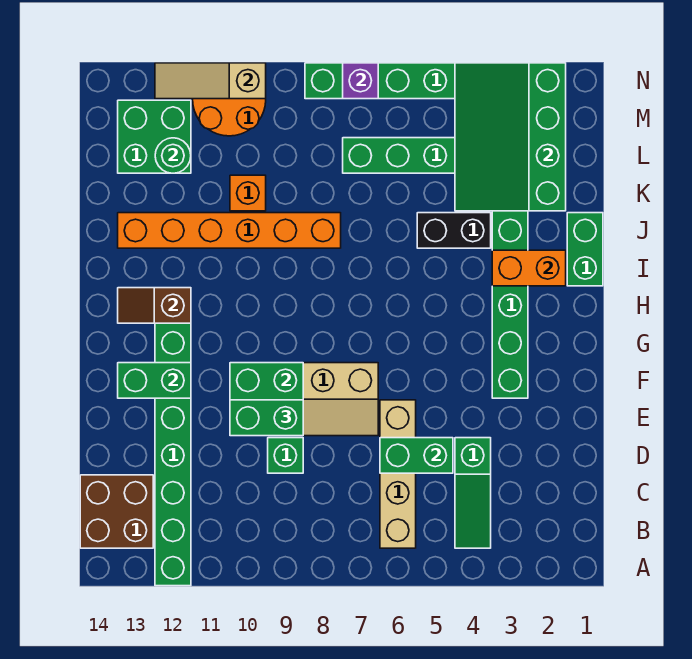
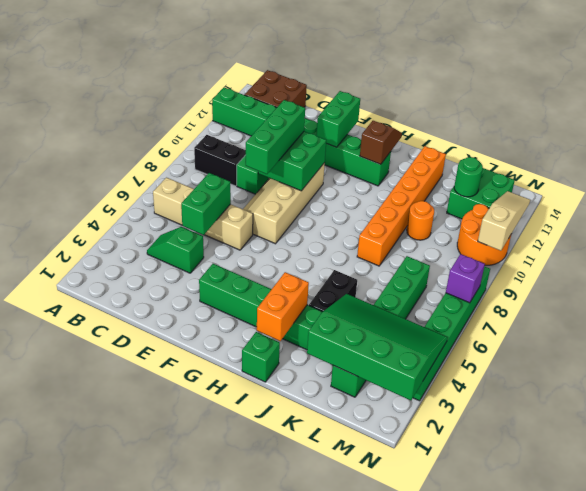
green 1x3 slope [455,438,491,548] -> green 1x2 slope [147,227,204,273]
none -> black 1x2 brick [194,135,246,186]
green 1x2 brick [230,400,303,436] -> green 1x3 brick [246,100,305,174]
green 1x2 brick [567,213,603,286] -> green 1x1 brick [242,332,280,382]
orange 1x1 brick [230,175,266,211] -> orange 1x1 round brick [407,201,434,240]

